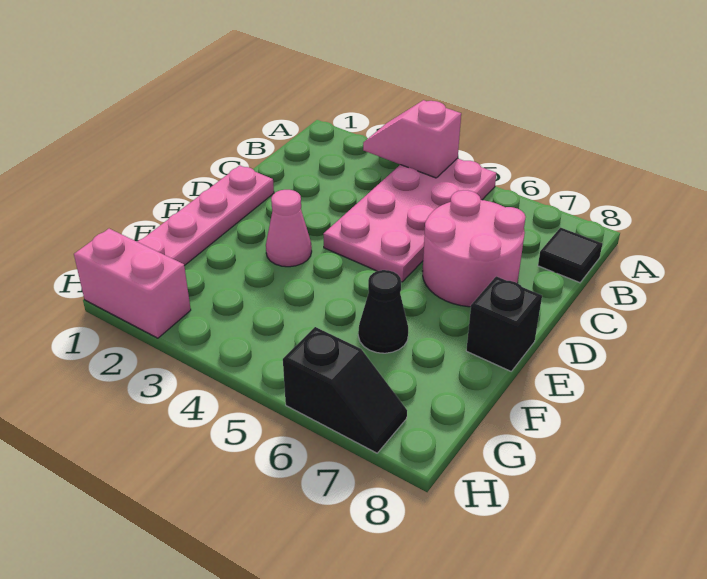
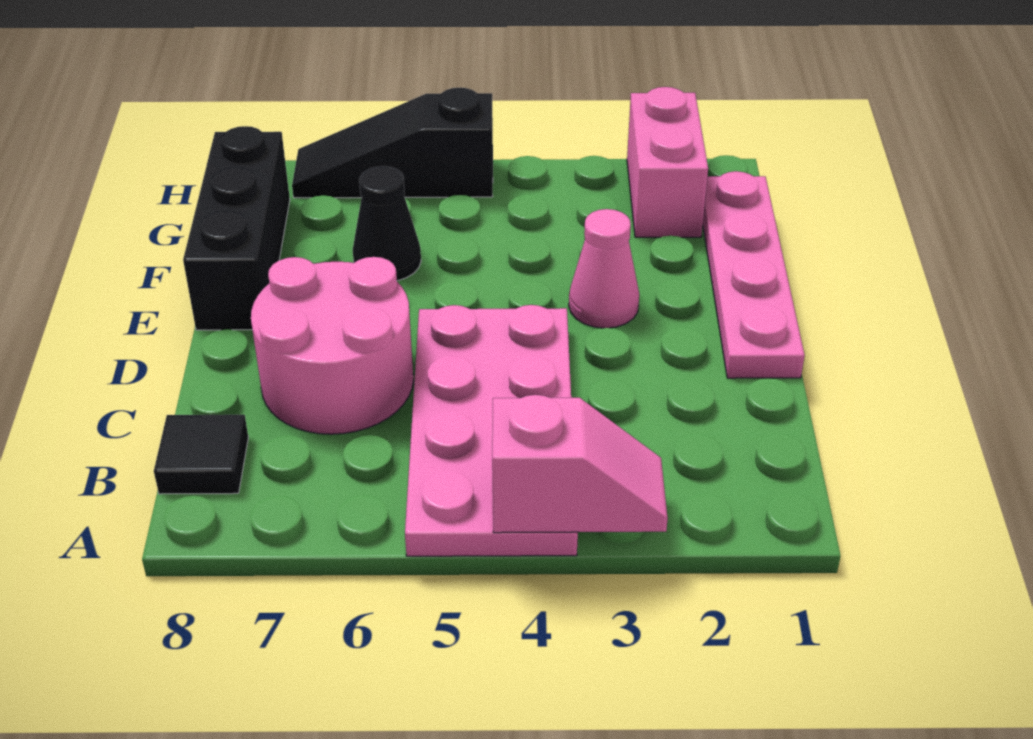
black 1x1 brick [466,276,542,371] -> black 1x3 brick [183,126,290,330]
pink 1x2 brick [74,229,191,338] -> pink 1x2 brick turned to [627,87,708,237]
black 1x2 slope [283,327,407,453] -> black 1x3 slope [292,88,493,198]

